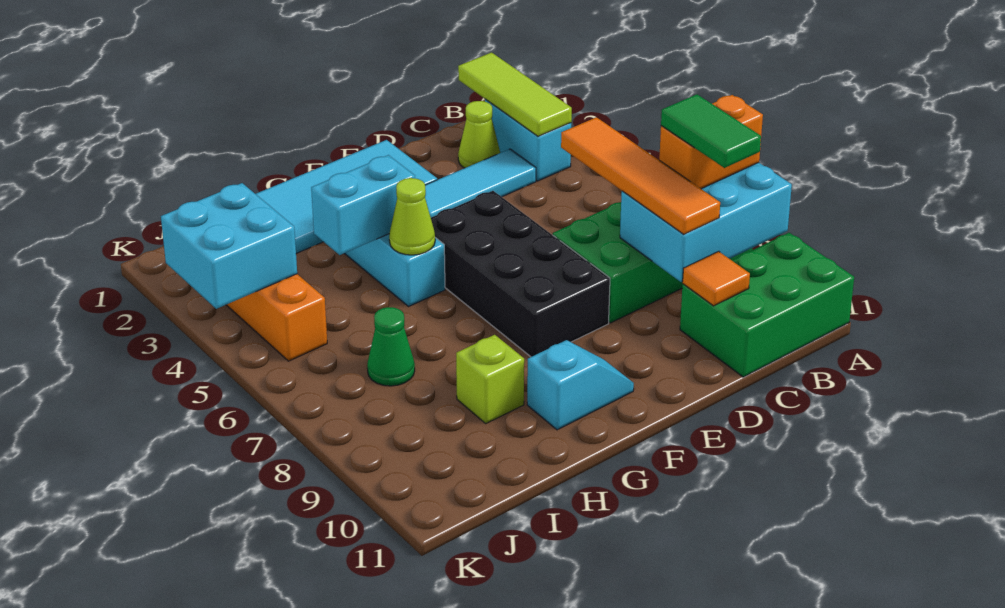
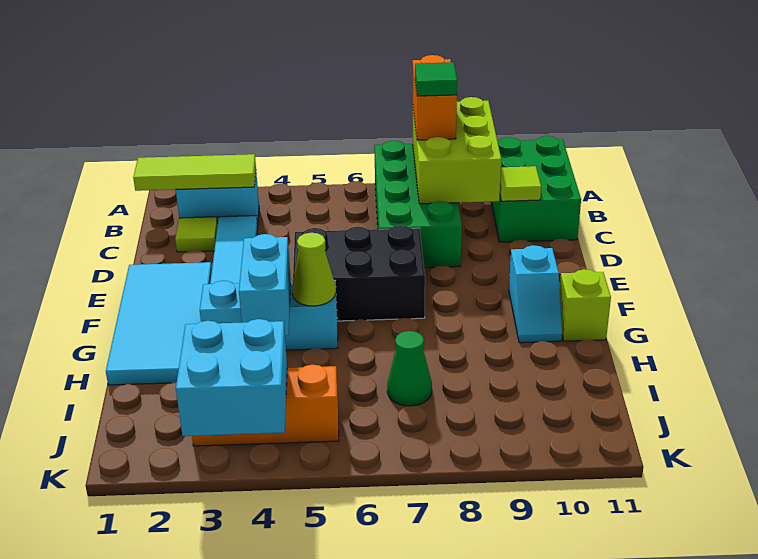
cyan 2x3 brick [620,163,792,282] -> lime 2x3 brick [413,97,501,204]
green 1x2 tile [661,94,761,168] -> green 1x1 tile [415,62,457,96]
lime 1x1 cone [458,101,500,168] -> lime 1x1 tile [175,217,218,252]
orange 1x4 tile [561,117,720,234] -> none
orange 1x1 tile [683,251,750,306] -> lime 1x1 tile [500,166,541,201]
black 2x4 brick [431,191,610,357] -> black 2x3 brick [293,225,425,321]
cyan 1x2 slope [527,340,634,430] -> cyan 1x2 slope turned to [509,245,562,343]
lime 1x1 brick [456,335,524,423] -> lime 1x1 brick moved to [560,269,611,341]

